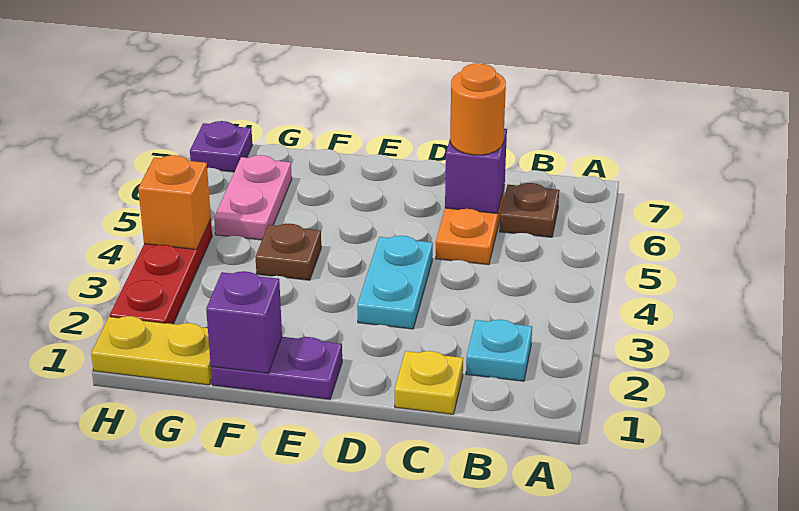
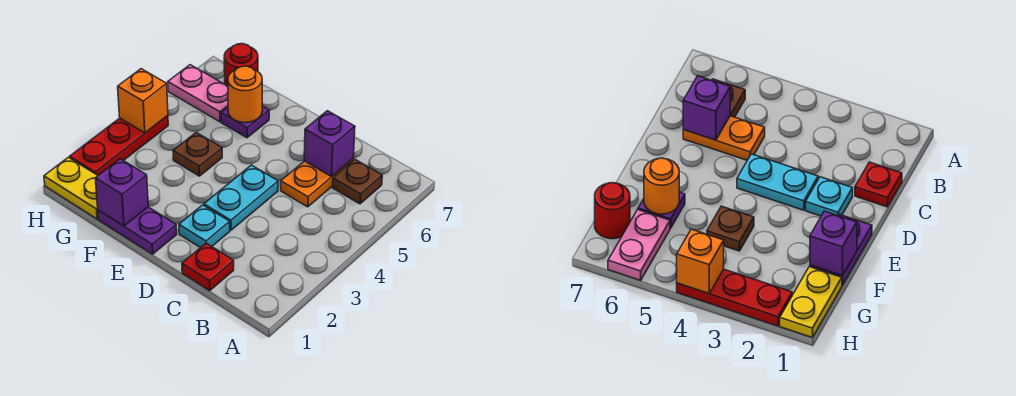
cyan 1x1 plate [466,320,532,381] -> cyan 1x1 plate moved to [179,205,230,248]
yellow 1x1 plate [395,351,463,414] -> red 1x1 plate [182,243,234,291]
orange 1x1 round brick [450,63,506,155] -> orange 1x1 round brick moved to [228,66,262,123]
pink 1x2 plate [214,155,292,240] -> pink 1x2 plate turned to [168,65,228,122]
none -> red 1x1 round brick [224,44,258,86]
purple 1x1 plate [190,121,252,172] -> purple 1x1 plate moved to [221,106,269,138]

